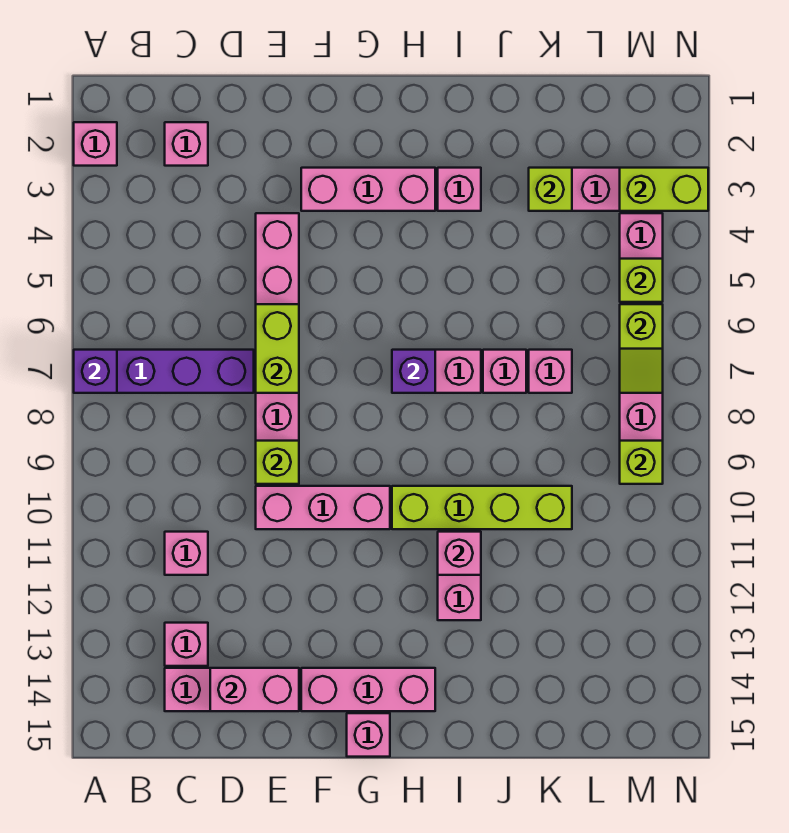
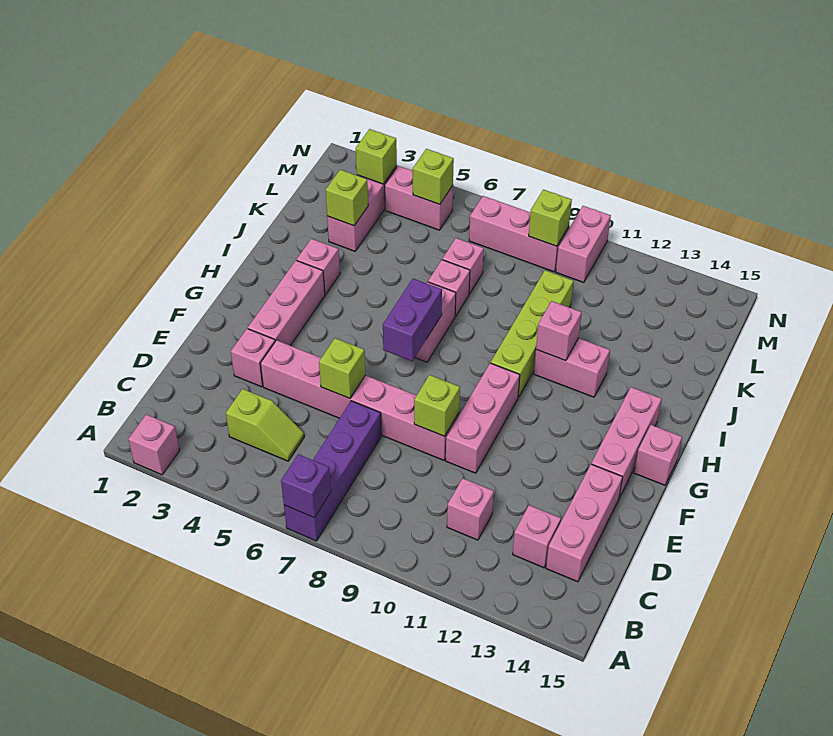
pink 1x1 brick [165,122,208,166] -> pink 1x1 brick moved to [231,329,275,387]
pink 1x2 brick [210,668,299,711] -> pink 1x2 brick moved to [556,206,611,283]
lime 1x2 brick [256,304,299,393] -> lime 1x1 brick [319,338,365,398]
purple 1x1 brick [392,350,435,393] -> purple 1x2 brick [383,279,442,361]
lime 1x2 brick [620,168,708,211] -> lime 1x1 brick [356,129,397,184]
lime 1x2 slope [620,304,663,393] -> lime 1x2 slope moved to [226,389,304,461]

